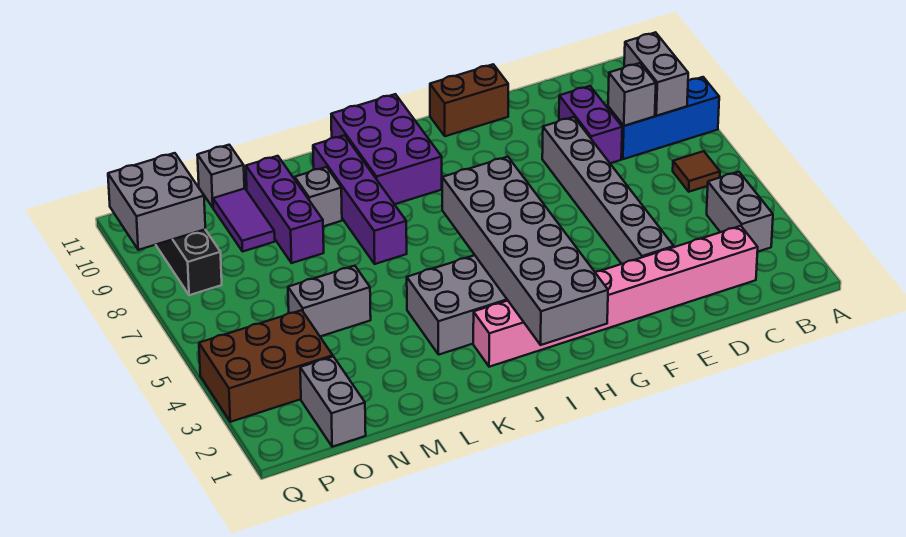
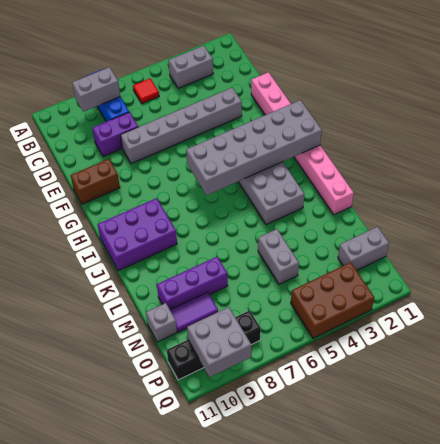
brown 1x1 tile [673,151,720,192] -> red 1x1 tile [133,79,159,103]
pink 1x8 brick [473,226,758,367] -> pink 1x8 brick moved to [251,72,354,215]
grey 1x1 brick [608,63,656,126] -> none
brown 1x2 brick [430,64,508,136] -> brown 1x2 brick turned to [71,159,120,204]
purple 1x4 brick [313,135,407,264] -> none
grey 1x1 brick [295,167,342,226] -> none
brown 2x3 brick [199,310,333,422] -> brown 2x3 brick turned to [291,262,374,338]

